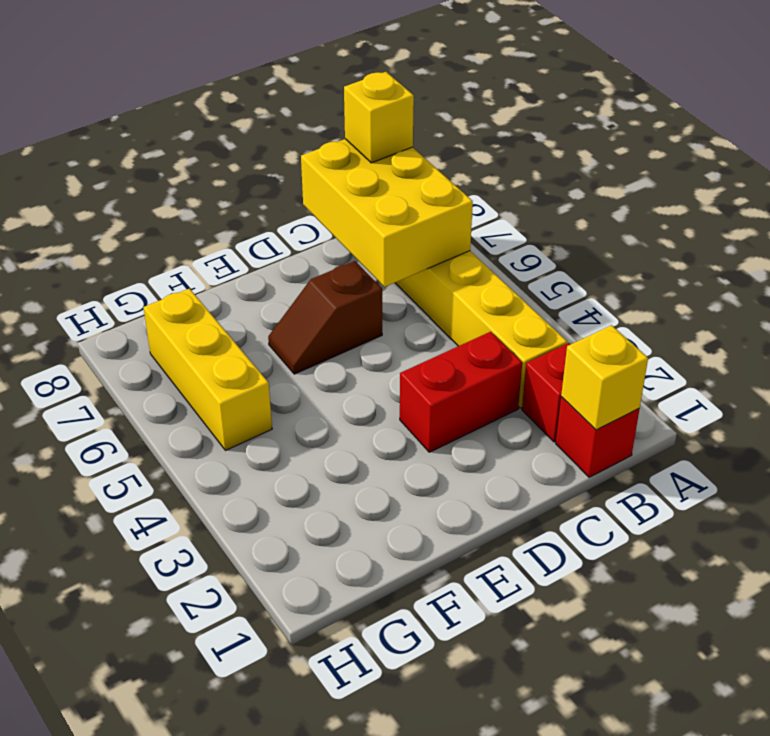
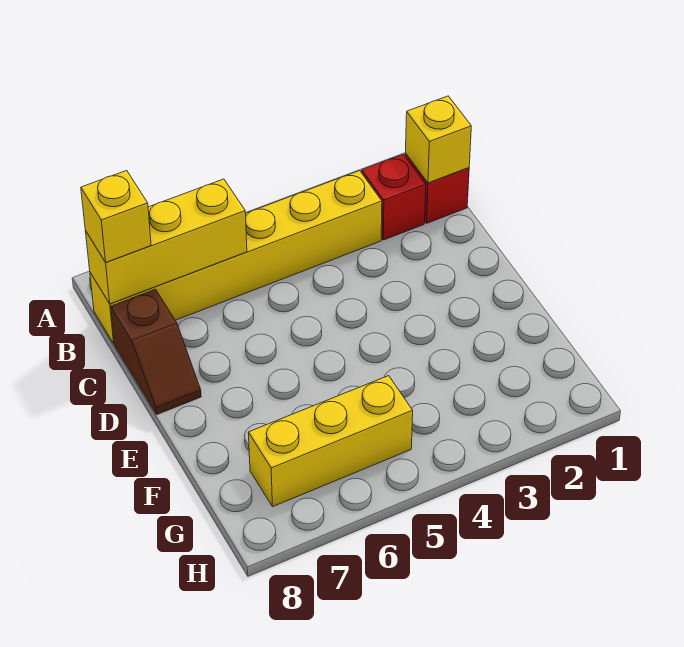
yellow 2x3 brick [301,139,473,287] -> yellow 1x3 brick [85,179,247,304]
red 1x2 brick [400,332,522,452] -> none
brown 1x2 slope [268,261,382,374] -> brown 1x2 slope moved to [111,289,201,414]

